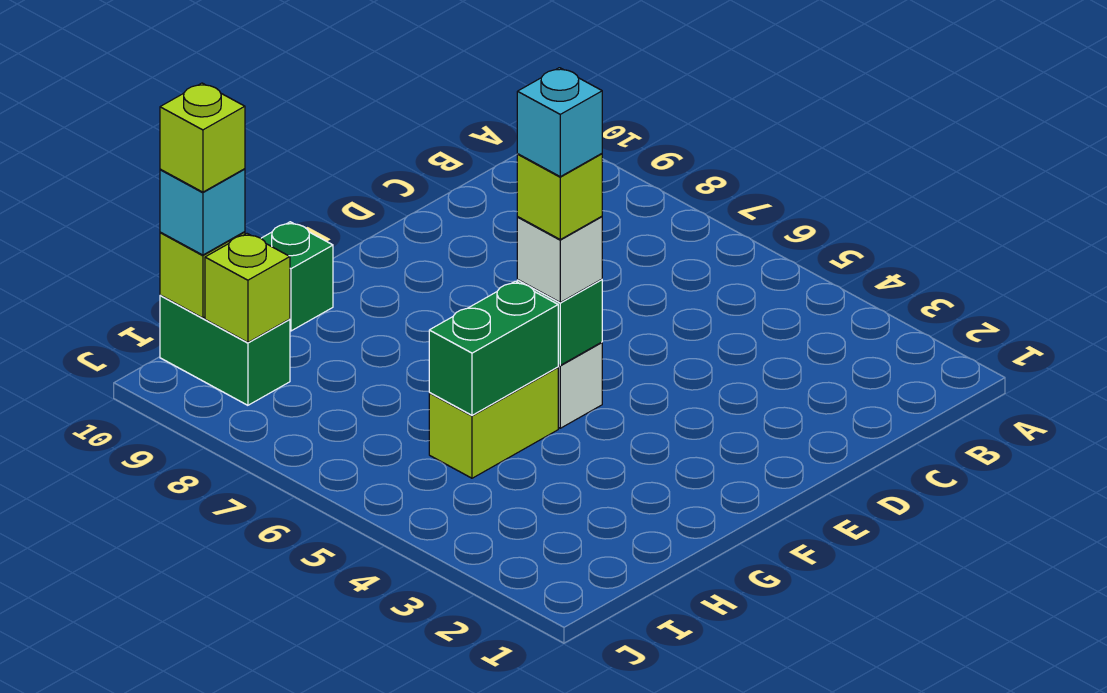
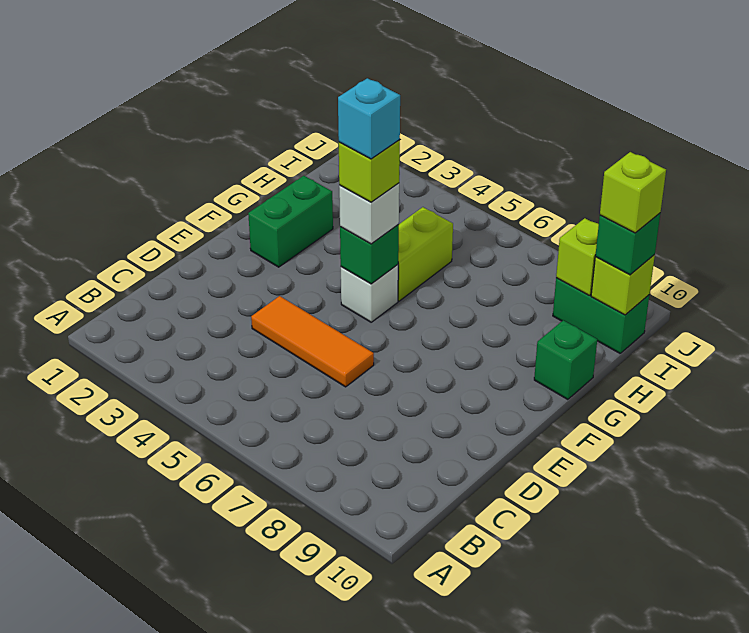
none -> orange 1x3 tile [251,296,374,387]
green 1x2 brick [429,281,558,415] -> green 1x2 brick moved to [248,176,333,267]
cyan 1x1 brick [160,169,245,255] -> green 1x1 brick [595,213,660,275]

